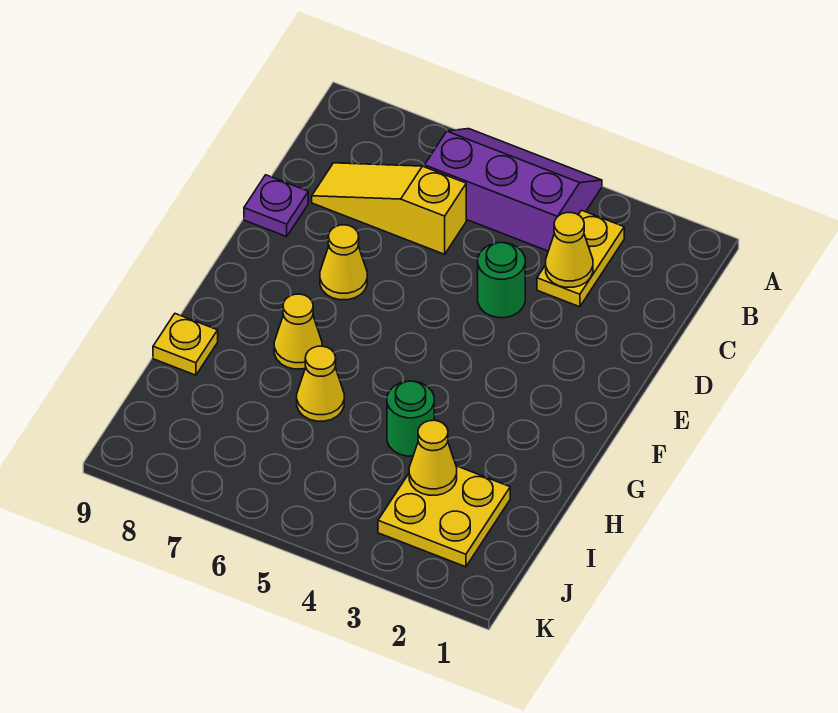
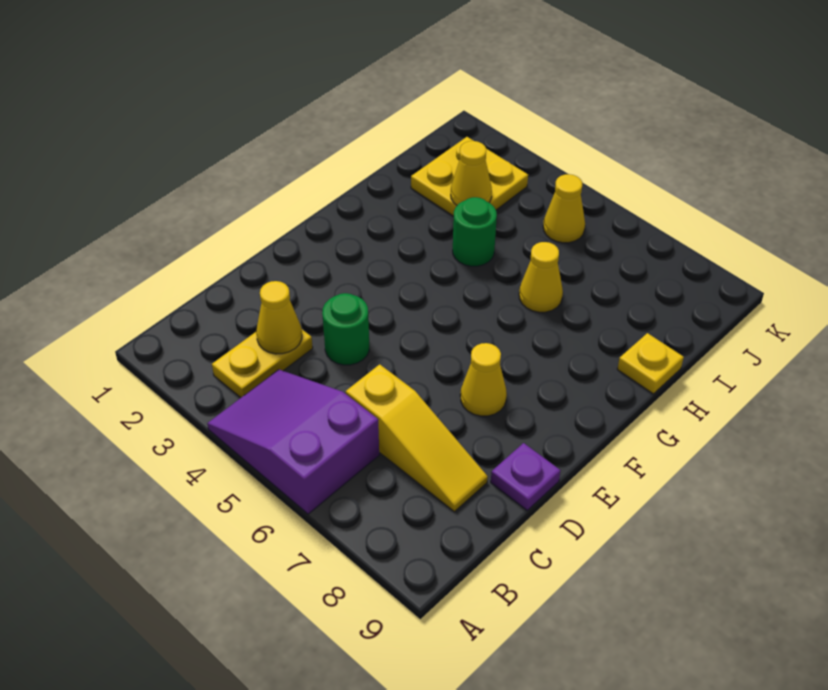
purple 2x3 slope [425,129,602,251] -> purple 2x3 slope turned to [207,369,379,514]
yellow 1x1 cone [274,294,322,369] -> yellow 1x1 cone moved to [543,174,585,243]

